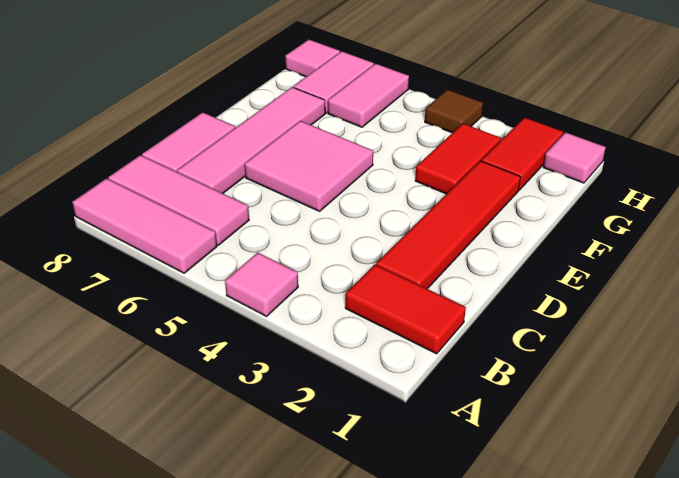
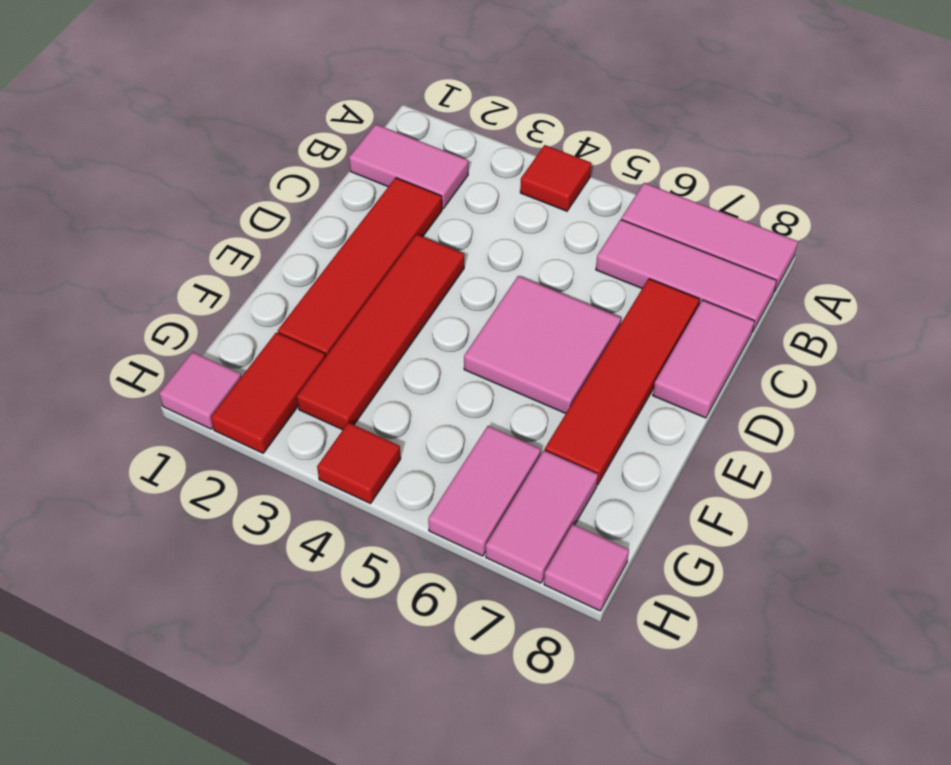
pink 1x1 tile [225,252,298,316] -> red 1x1 tile [520,145,591,211]
red 1x2 tile [345,265,466,354] -> pink 1x2 tile [349,124,468,209]
pink 1x4 tile [177,87,325,193] -> red 1x4 tile [545,279,700,485]
red 1x2 tile [415,124,501,194] -> red 1x4 tile [297,234,464,430]
brown 1x1 tile [425,90,483,133] -> red 1x1 tile [317,422,401,504]

